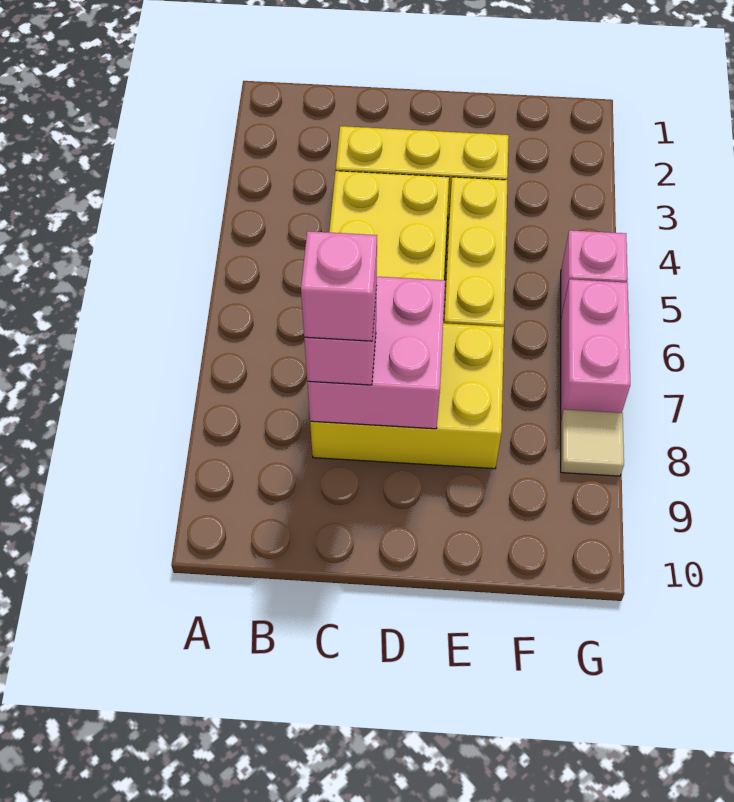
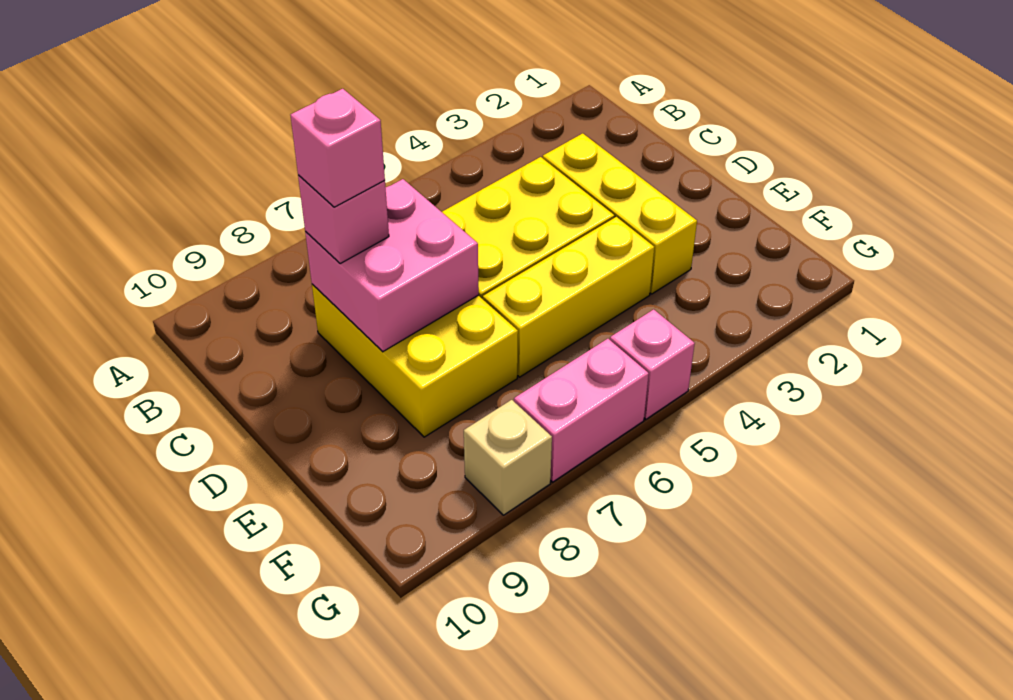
tan 1x1 tile [561,409,624,476] -> tan 1x1 brick [464,400,552,515]

